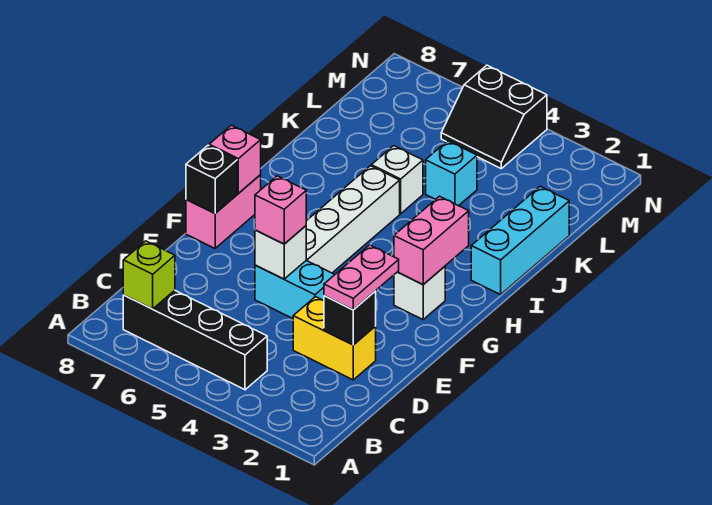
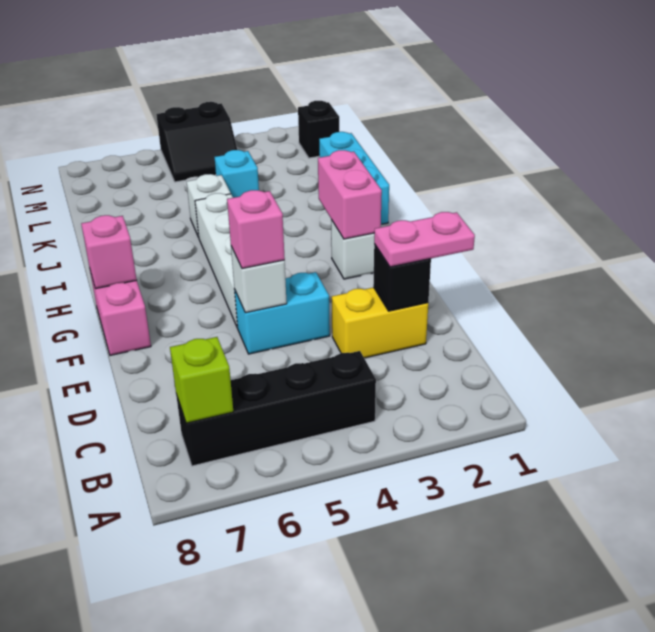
pink 1x2 plate [324,245,399,310] -> pink 1x2 plate turned to [374,212,475,267]
black 1x1 brick [186,145,237,213] -> black 1x1 brick moved to [298,101,339,158]

